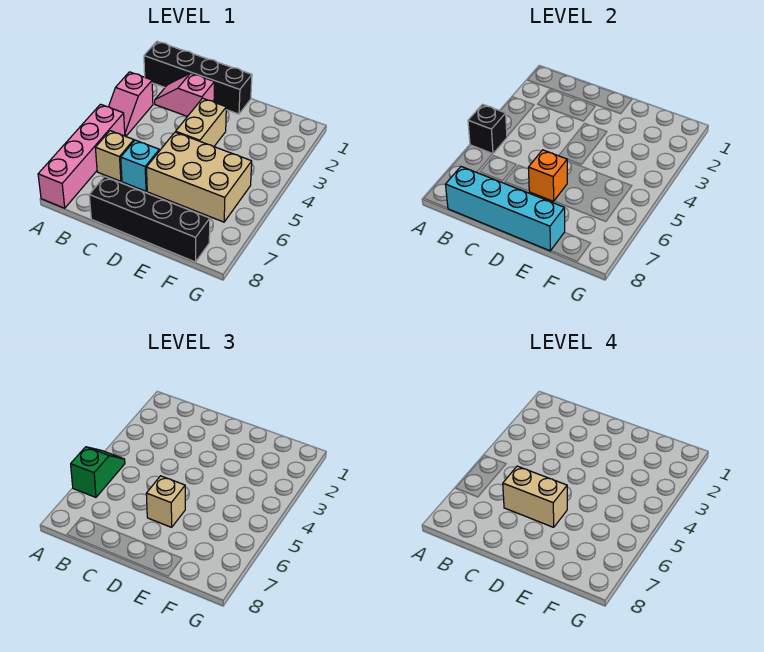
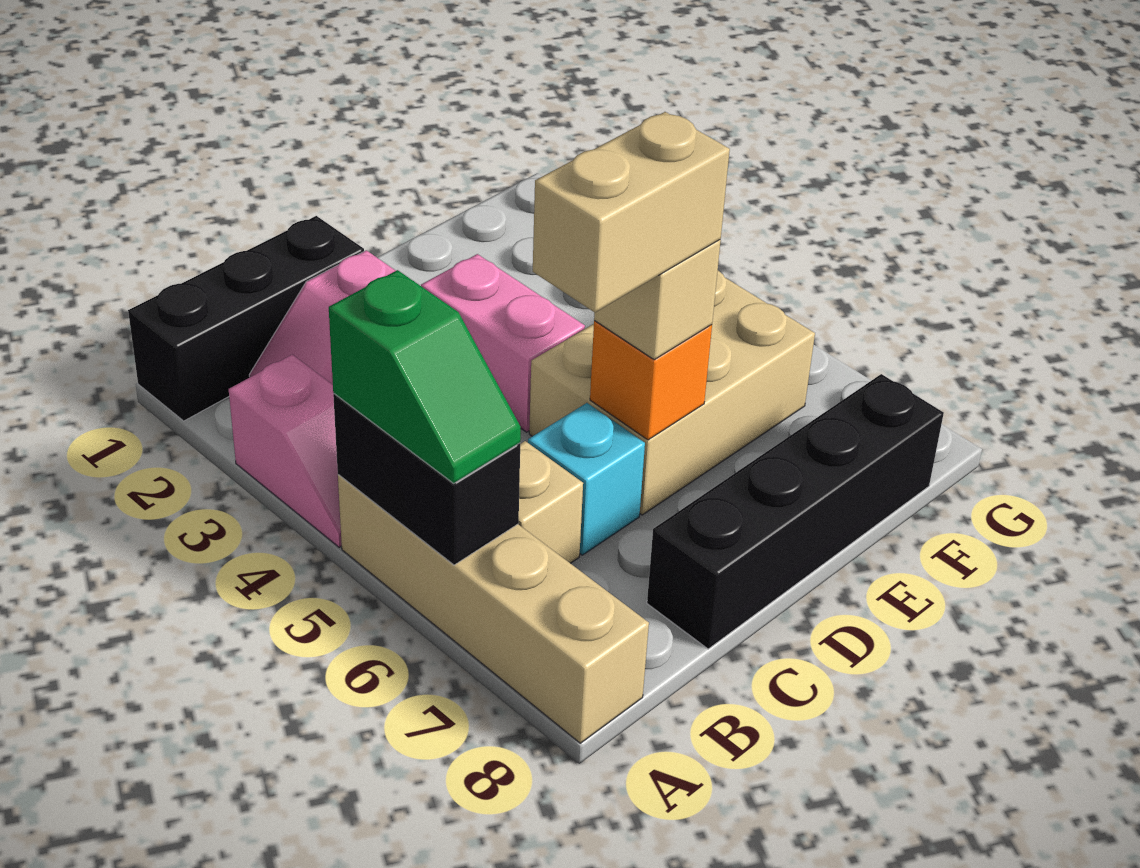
black 1x4 brick [144,41,252,114] -> black 1x3 brick [128,216,364,421]
pink 1x4 brick [38,104,125,208] -> tan 1x4 brick [338,475,649,743]
black 1x1 brick [468,104,507,154] -> black 1x2 brick [333,394,520,565]
green 1x2 slope [71,447,125,497] -> green 1x2 slope turned to [329,270,521,483]
cyan 1x4 brick [446,167,565,251] -> none
tan 1x2 brick [176,98,226,147] -> pink 1x2 brick [421,254,585,432]

